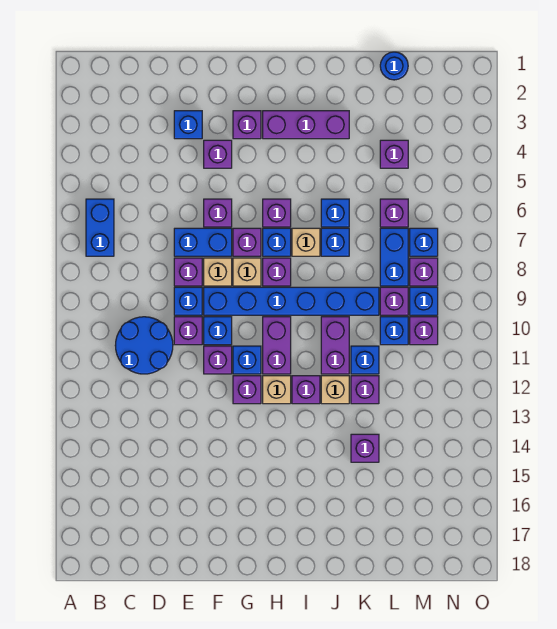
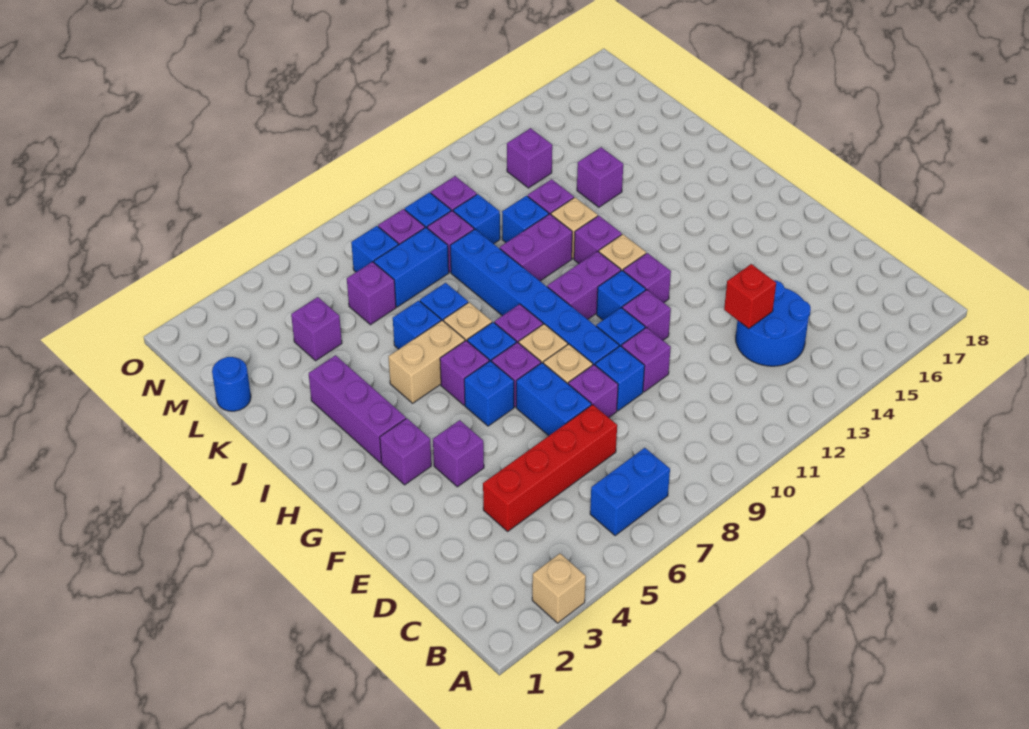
none -> tan 1x1 brick [532,554,586,623]
blue 2x2 round brick [115,317,173,374] -> blue 2x2 round brick moved to [736,280,811,366]
none -> red 1x4 brick [483,405,617,531]
none -> red 1x1 brick [724,264,776,329]
blue 1x1 brick [174,111,202,139] -> blue 1x1 brick moved to [464,361,514,426]
purple 1x1 brick [204,199,232,227] -> purple 1x1 brick moved to [507,128,552,188]
none -> tan 1x2 brick [388,320,465,403]

